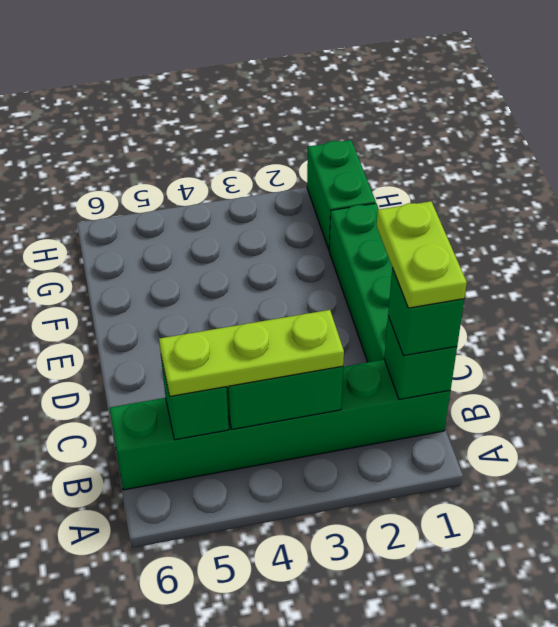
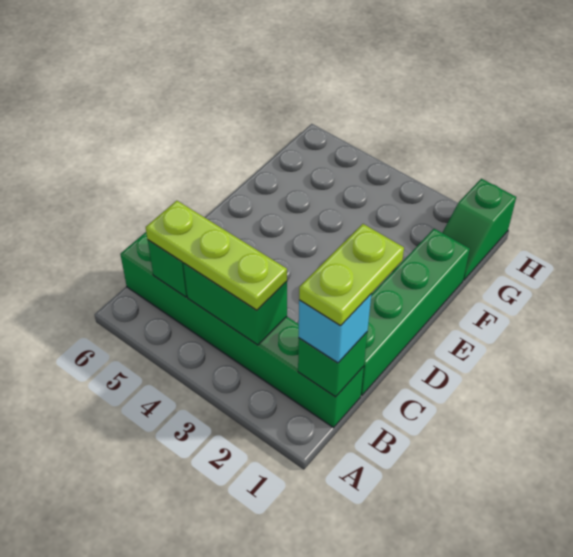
green 1x1 brick [388,268,464,356] -> cyan 1x1 brick [299,294,371,363]
green 1x2 brick [307,140,376,249] -> green 1x2 slope [442,179,516,280]

